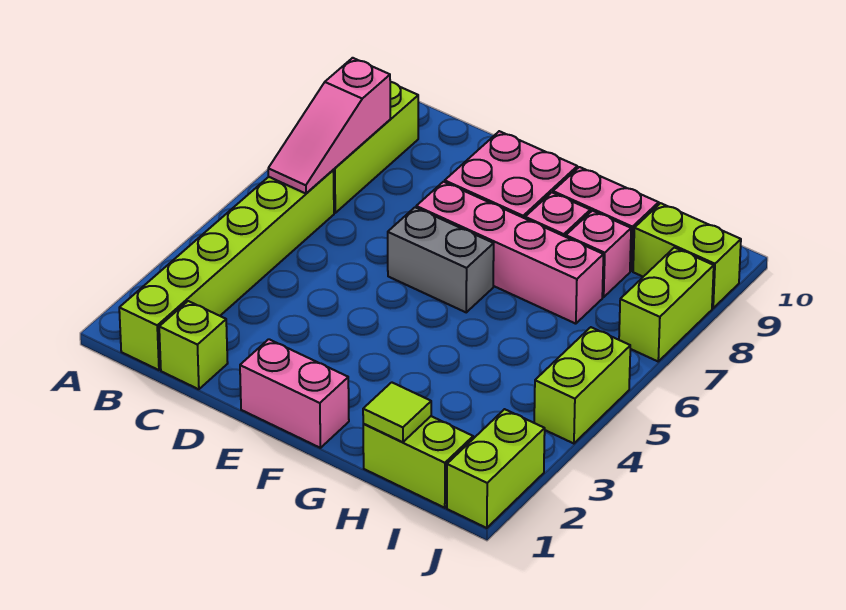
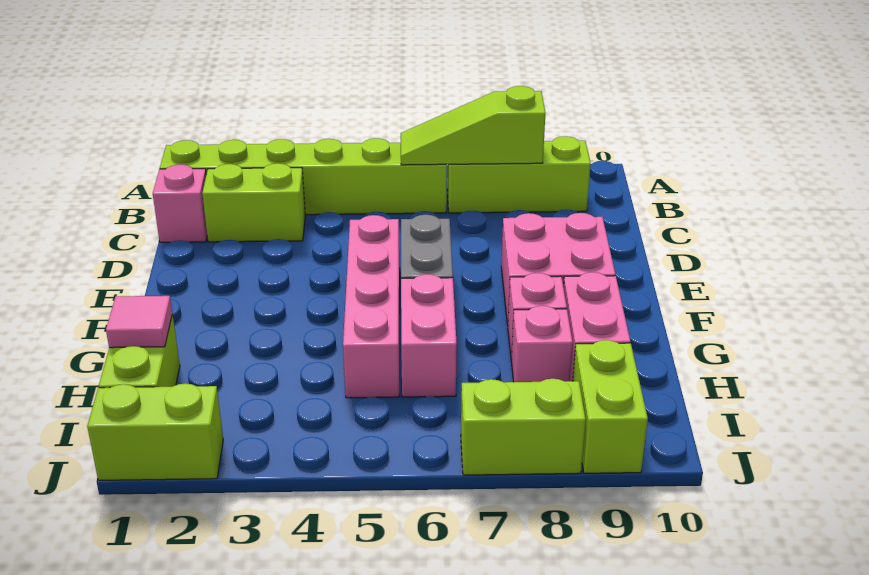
pink 1x3 slope [268,58,390,194] -> lime 1x3 slope [401,86,545,165]
lime 1x1 brick [159,301,228,389] -> pink 1x1 brick [153,164,207,242]
pink 1x2 brick [240,339,349,448] -> pink 1x2 brick moved to [401,274,457,397]
pink 1x4 brick [416,182,603,324] -> pink 1x4 brick moved to [343,215,400,398]
lime 1x1 tile [363,382,431,442] -> pink 1x1 tile [106,296,172,348]
lime 1x2 brick [534,327,630,444] -> lime 1x2 brick moved to [202,163,305,242]

